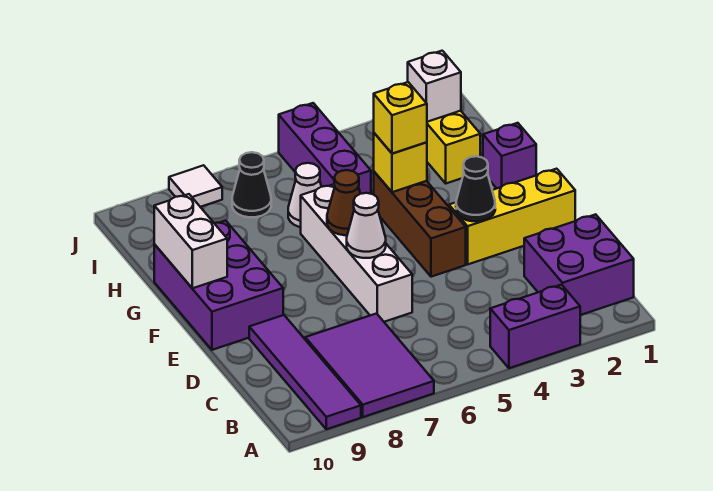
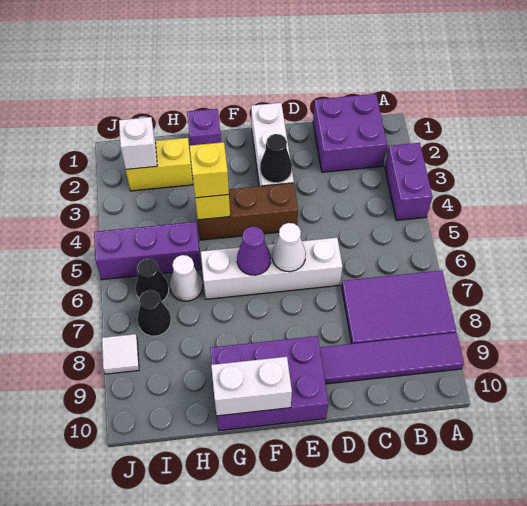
yellow 1x3 brick [449,169,575,264] -> white 1x3 brick [251,103,294,186]
brown 1x1 cone [327,170,360,235] -> purple 1x1 cone [237,226,271,275]
none -> black 1x1 cone [136,259,169,302]

